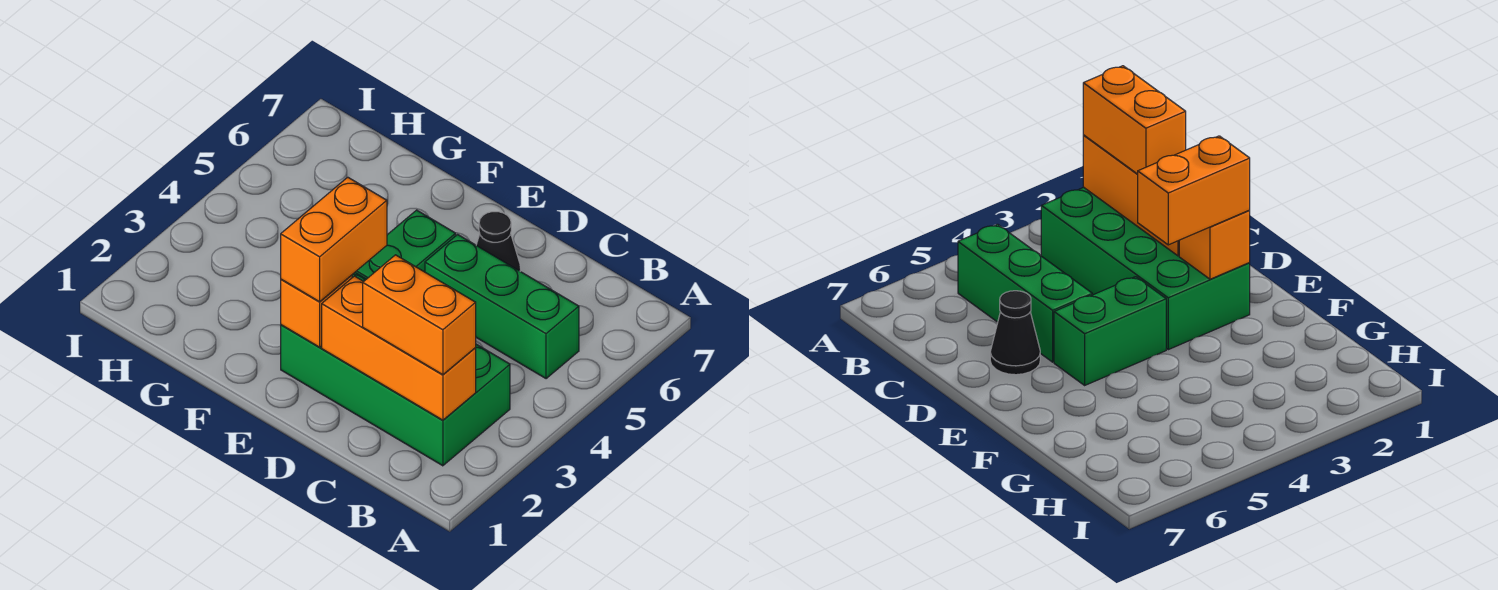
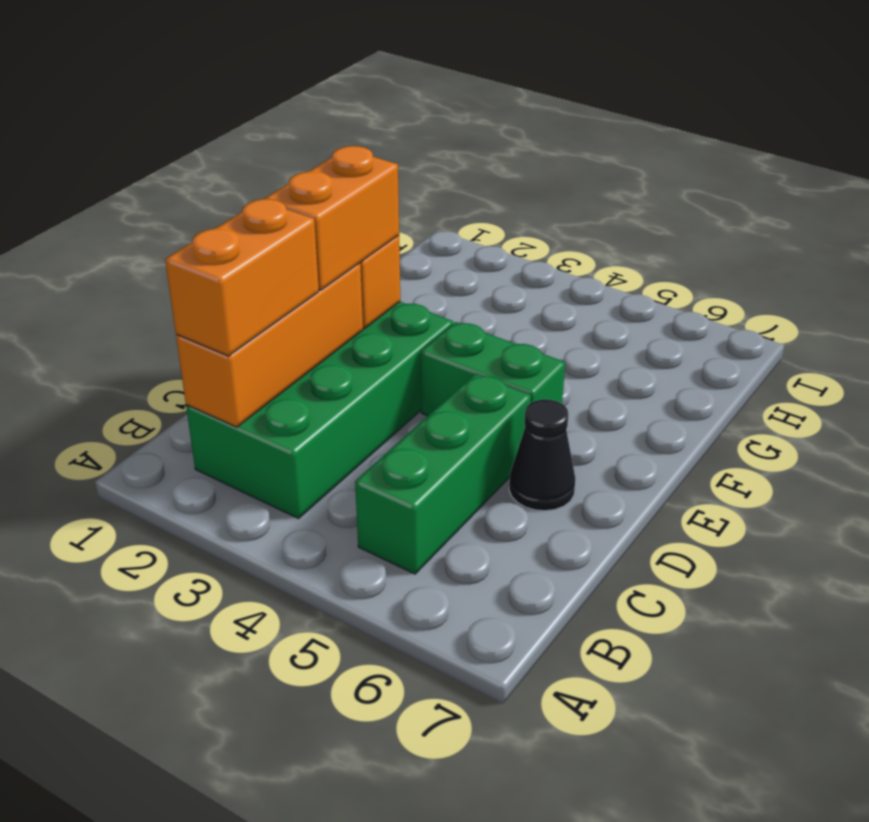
orange 1x2 brick [281,177,387,302] -> orange 1x2 brick turned to [264,146,399,290]

